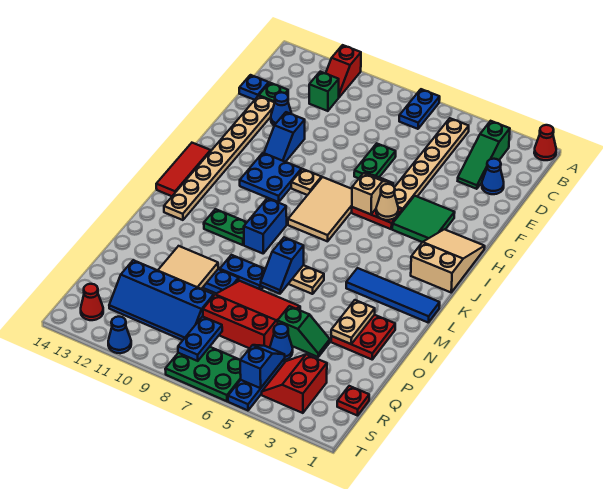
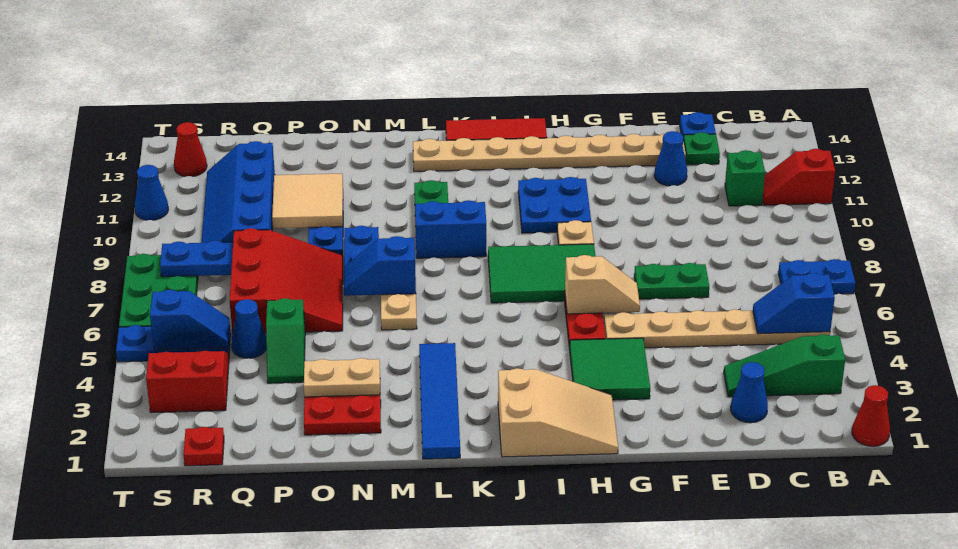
blue 1x2 slope [264,112,305,162] -> blue 1x2 slope moved to [753,273,835,334]
tan 1x1 cone [376,184,398,220] -> none
tan 2x3 tile [288,177,352,241] -> green 2x3 tile [488,244,596,303]

